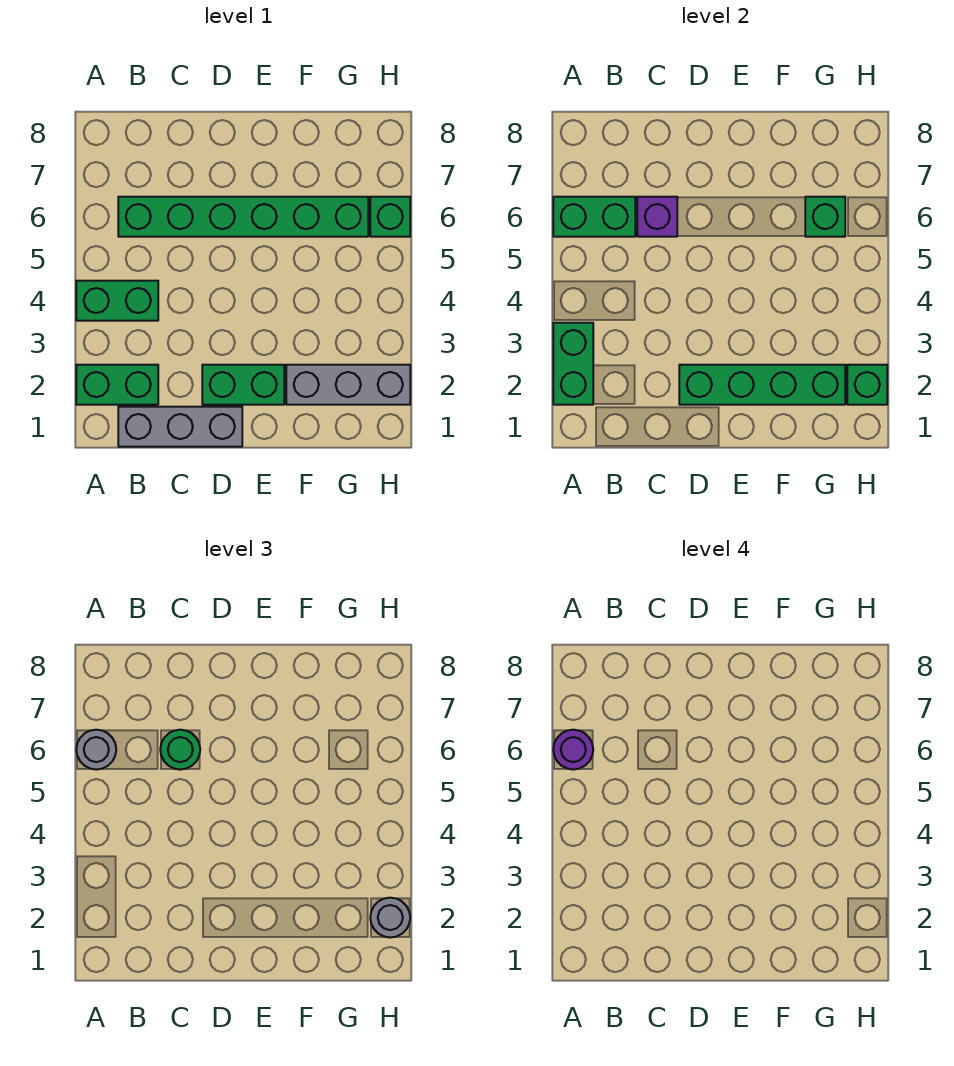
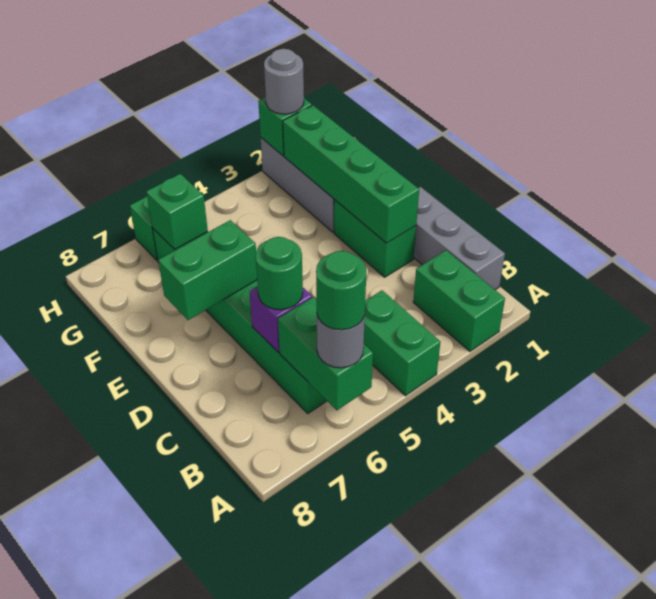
green 1x2 brick [553,323,593,405] -> green 1x2 brick moved to [158,220,257,320]
purple 1x1 round brick [553,730,593,770] -> green 1x1 round brick [316,251,366,330]

